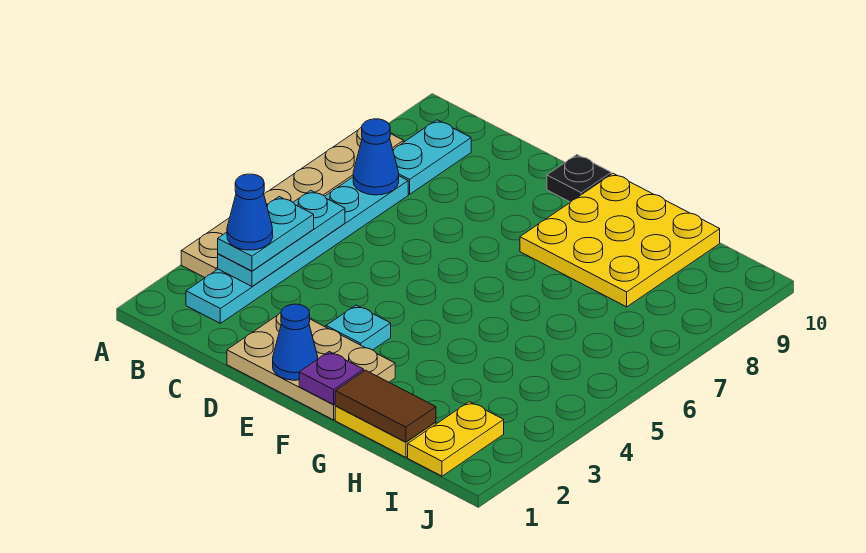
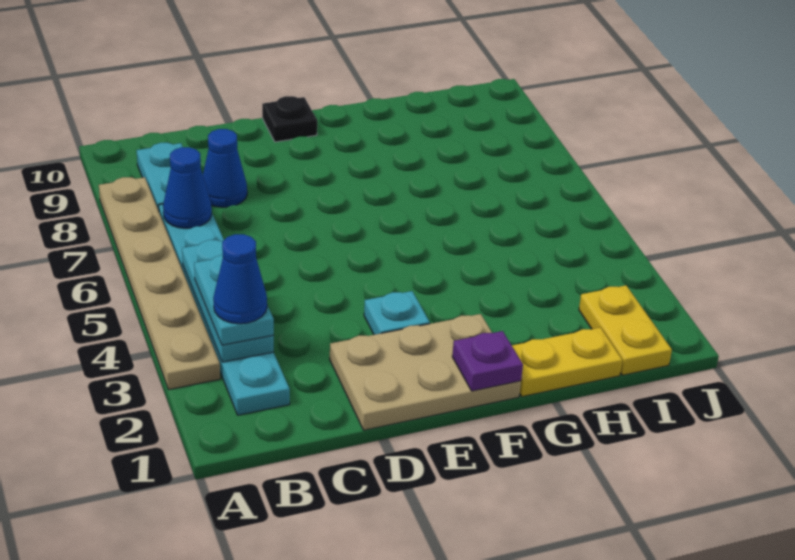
blue 1x1 cone [273,304,318,380] -> blue 1x1 cone moved to [203,129,247,207]
yellow 3x3 plate [520,173,720,307] -> none
brown 1x2 tile [335,370,436,442] -> none

